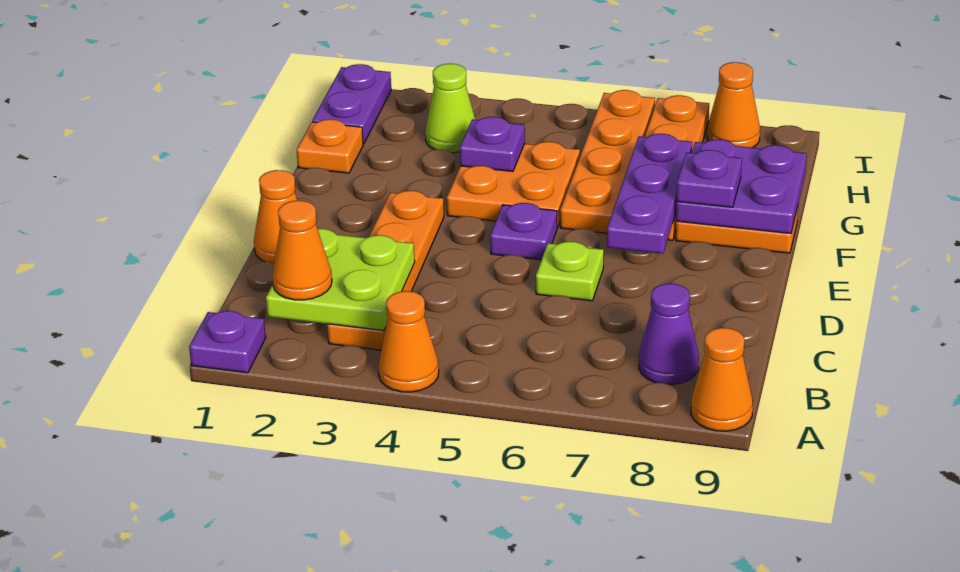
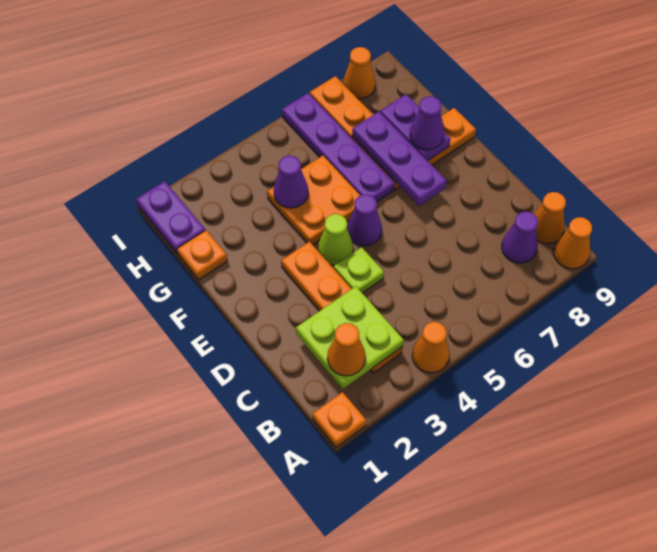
purple 1x1 plate [189,311,266,373] -> orange 1x1 plate [313,392,366,447]
orange 1x1 cone [254,170,298,263] -> orange 1x1 cone moved to [534,192,566,244]
lime 1x1 plate [536,242,604,301] -> lime 1x1 plate moved to [334,247,384,293]
purple 1x1 plate [490,203,557,260] -> purple 1x1 cone [347,194,382,246]
orange 1x4 plate [560,90,655,233] -> purple 1x4 plate [282,93,395,202]
purple 2x2 plate [676,139,807,234] -> purple 1x2 plate [380,94,450,161]
purple 1x1 plate [677,150,742,207] -> purple 1x1 cone [410,96,444,150]
purple 1x1 plate [460,117,525,171] -> purple 1x1 cone [274,155,308,208]
lime 1x1 cone [425,64,475,153] -> lime 1x1 cone moved to [318,214,353,265]

